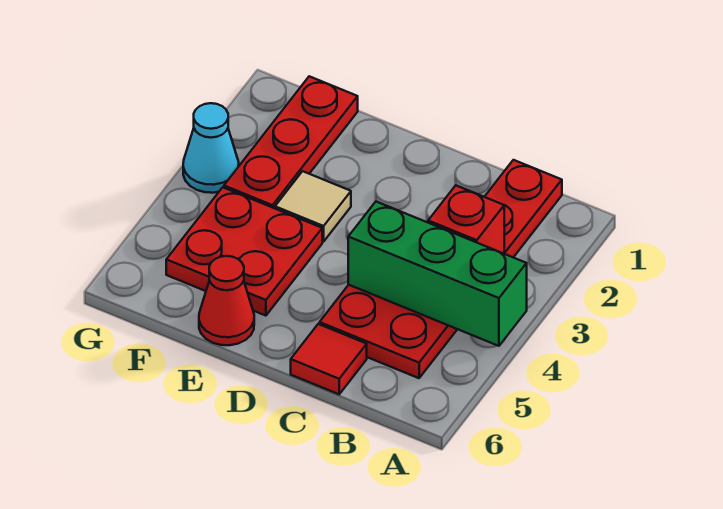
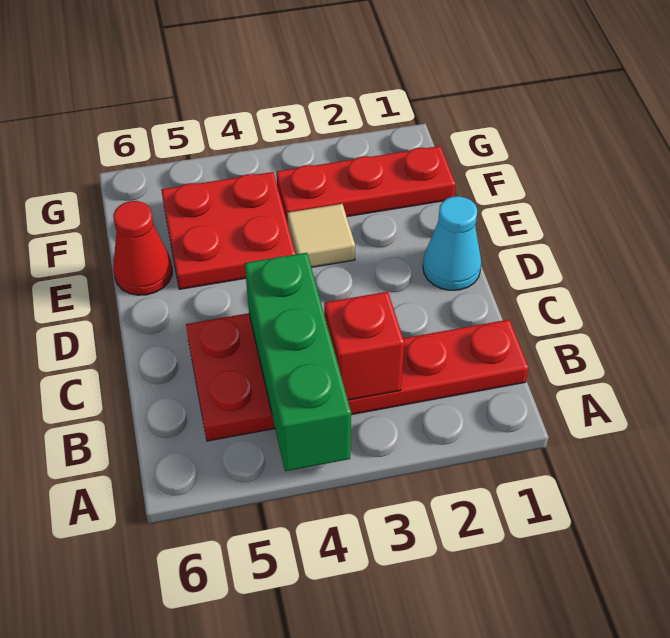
red 1x1 tile [291,324,367,394] -> none
cyan 1x1 cone [183,103,239,193] -> cyan 1x1 cone moved to [423,196,481,290]

